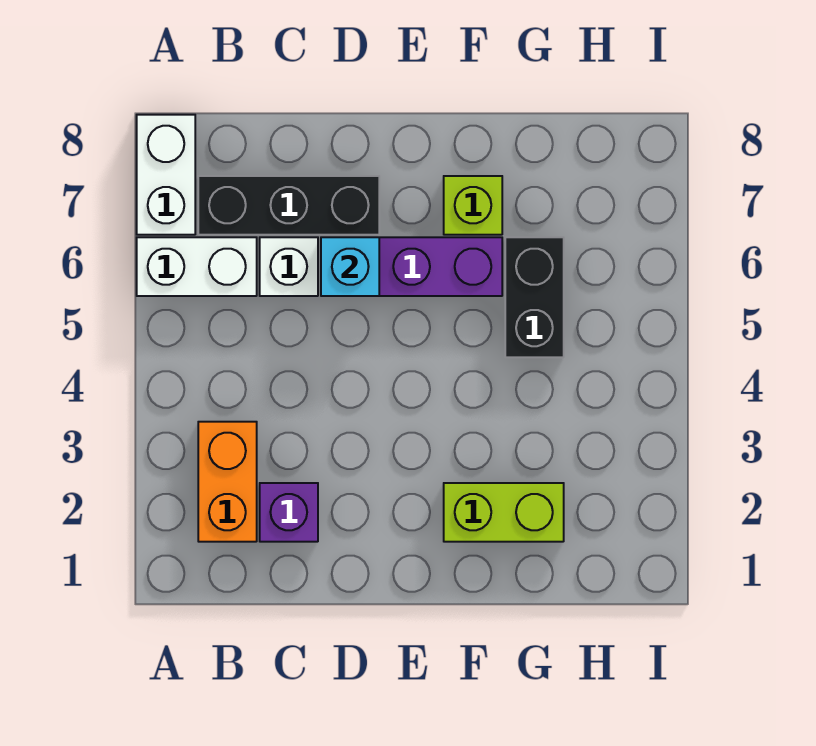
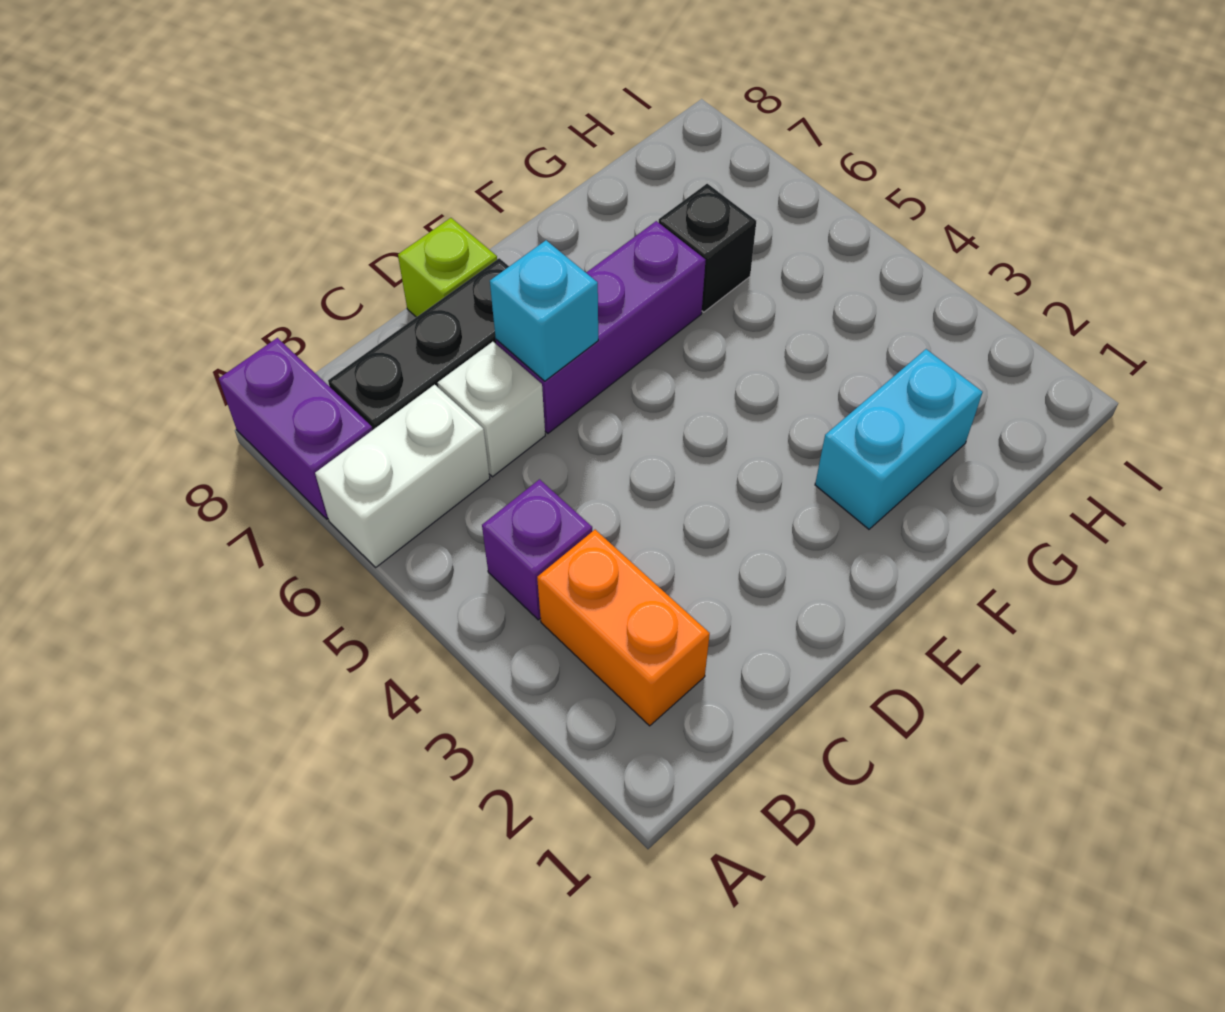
white 1x2 brick [137,115,195,235] -> purple 1x2 brick [219,338,373,519]
purple 1x1 brick [260,483,318,542] -> purple 1x1 brick moved to [482,479,592,620]
lime 1x2 brick [444,483,564,542] -> cyan 1x2 brick [815,349,983,529]
lime 1x1 brick [444,176,502,235] -> lime 1x1 brick moved to [398,218,497,317]
black 1x2 brick [505,237,564,357] -> black 1x1 brick [659,184,756,312]

